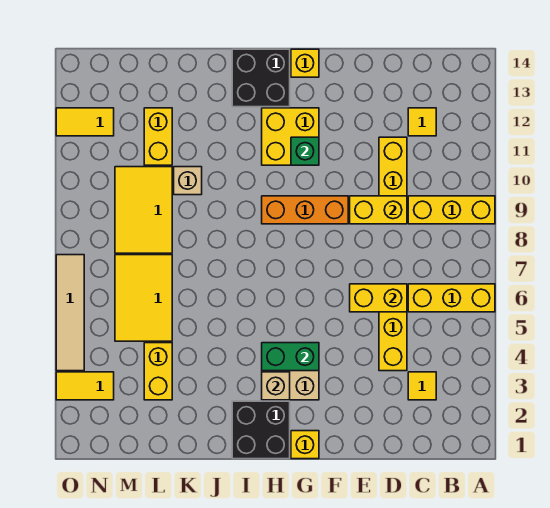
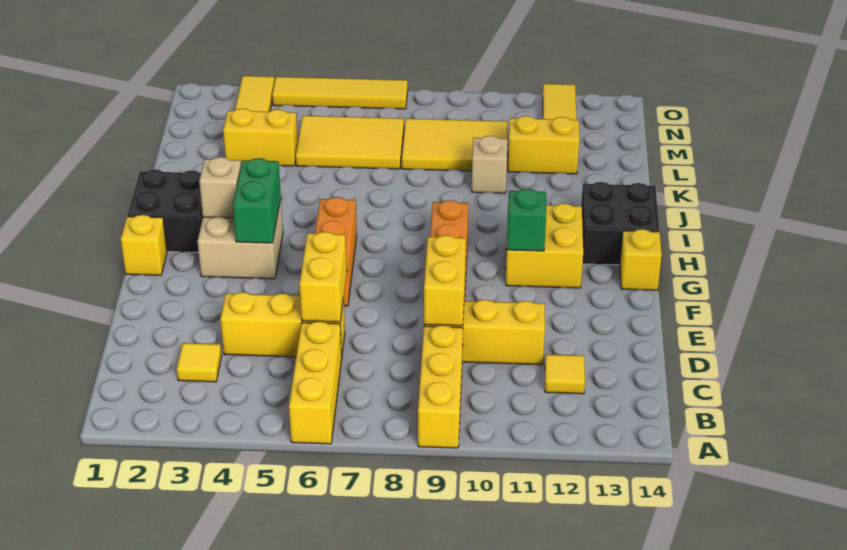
none -> orange 1x3 brick [315,197,357,306]
tan 1x4 tile [56,255,84,371] -> yellow 1x4 tile [272,77,408,109]

